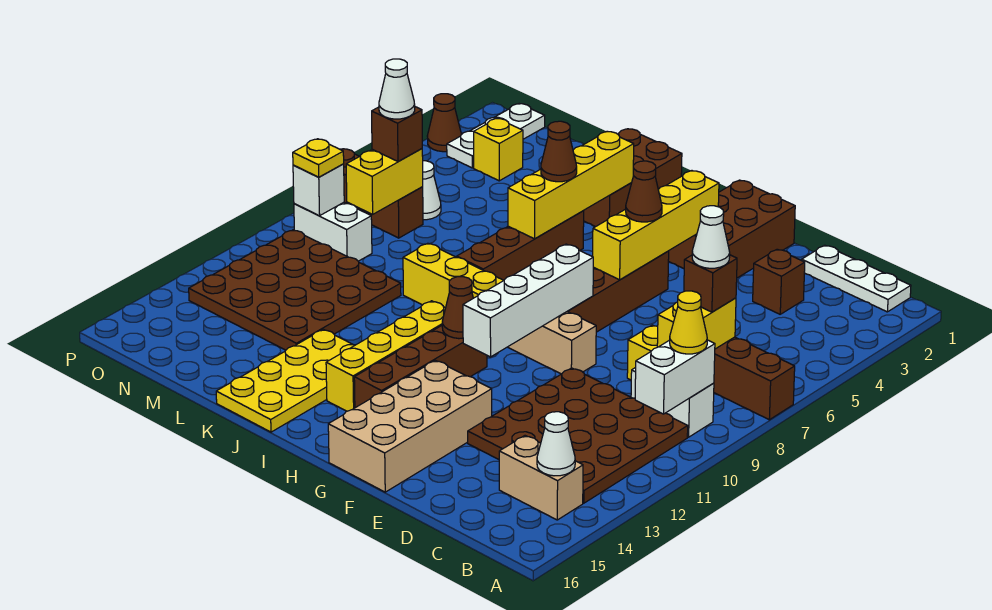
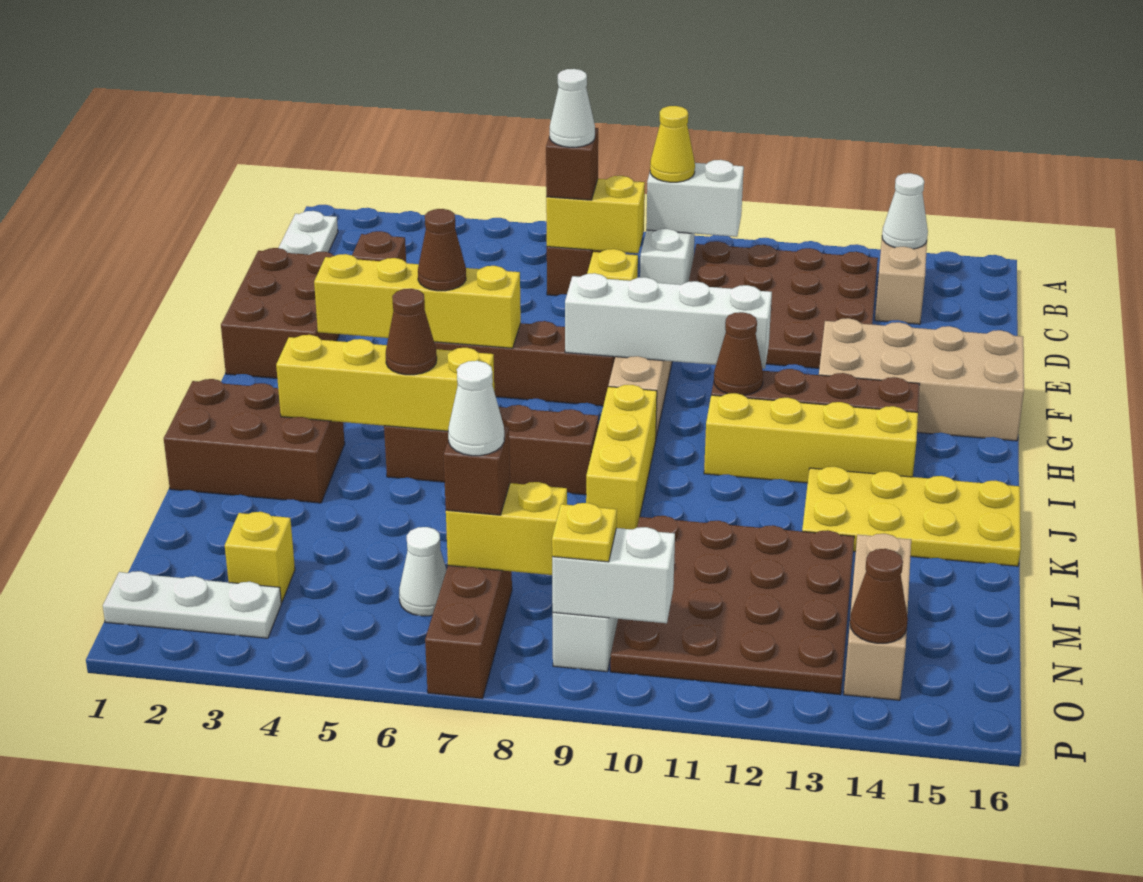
brown 2x3 brick [668,180,795,278] -> brown 2x3 brick turned to [221,248,339,378]
none -> tan 1x3 brick [844,534,911,700]
white 1x1 brick [293,164,344,216] -> white 1x2 brick [552,527,675,623]
brown 1x1 cone [427,94,462,152] -> brown 1x1 cone moved to [850,549,908,643]

